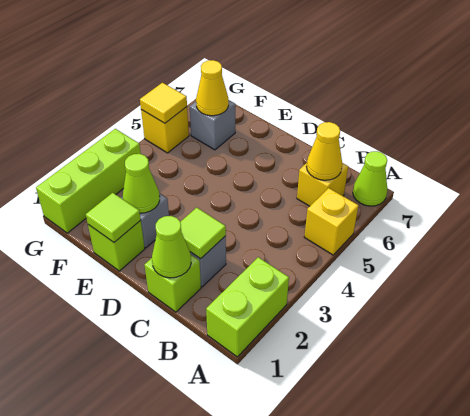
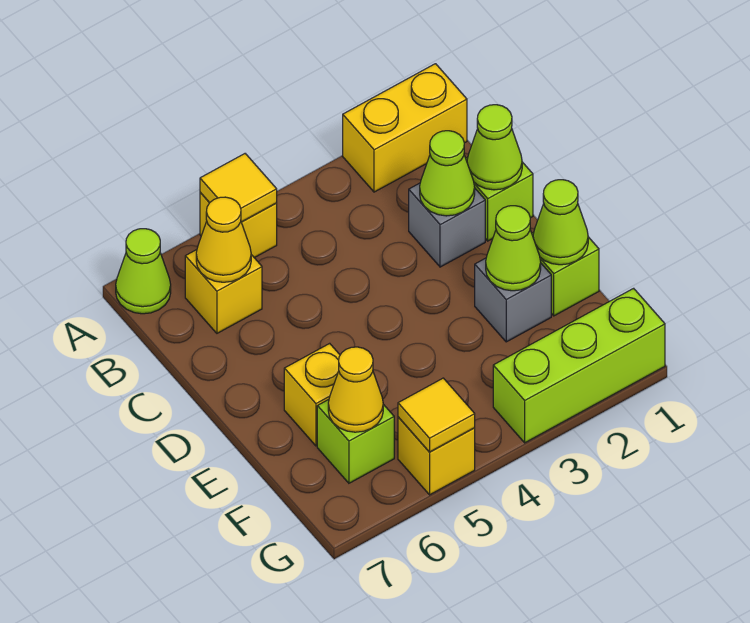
lime 1x2 brick [206,257,289,357] -> yellow 1x2 brick [343,64,467,192]
none -> yellow 1x1 tile [200,154,277,222]
lime 1x1 tile [181,208,226,259] -> lime 1x1 cone [420,131,475,216]
lime 1x1 tile [86,193,141,242] -> lime 1x1 cone [533,180,588,265]
none -> yellow 1x1 brick [284,343,340,446]
grey 1x1 brick [190,100,235,150] -> lime 1x1 brick [317,400,394,483]

